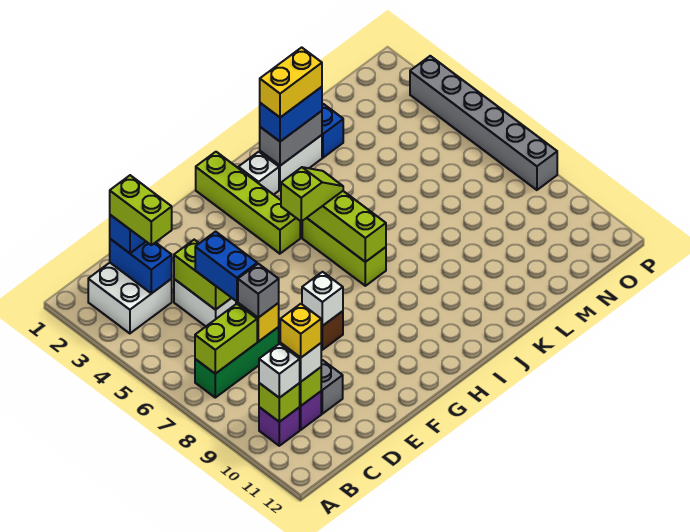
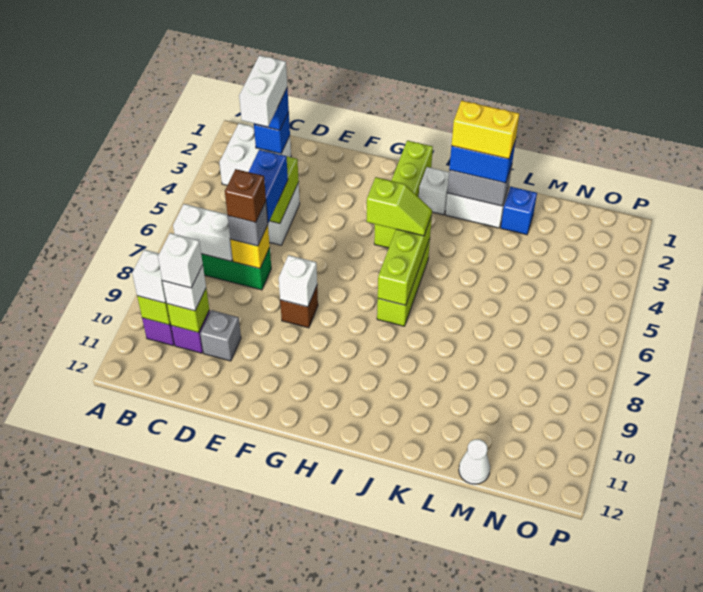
lime 1x2 brick [195,304,257,374] -> white 1x2 brick [173,204,233,261]
blue 1x2 brick [110,239,172,294] -> blue 1x1 brick [254,112,290,154]
lime 1x2 brick [110,175,172,245] -> white 1x2 brick [239,55,287,127]
yellow 1x1 brick [280,304,321,358] -> white 1x1 brick [158,233,203,288]
none -> brown 1x1 brick [225,169,266,223]
none -> white 1x1 cone [459,439,490,484]
grey 1x6 brick [410,56,557,190] -> none

